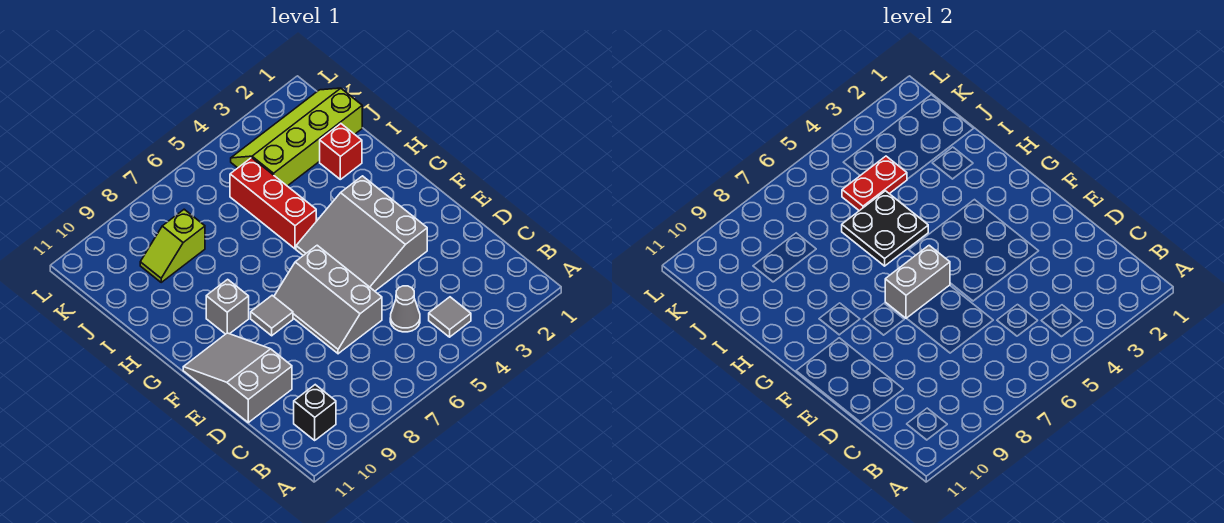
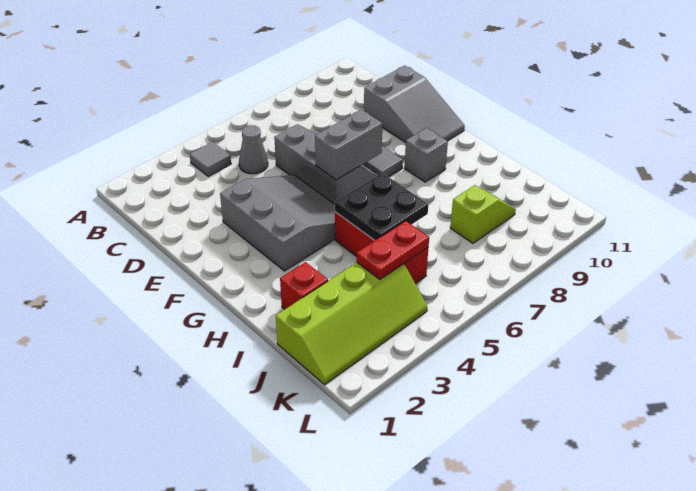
black 1x1 brick [294,385,336,440] -> none

